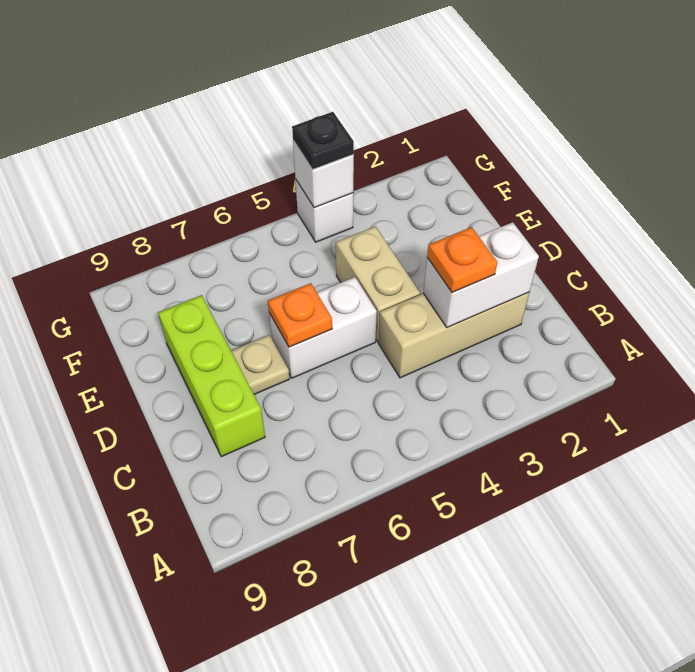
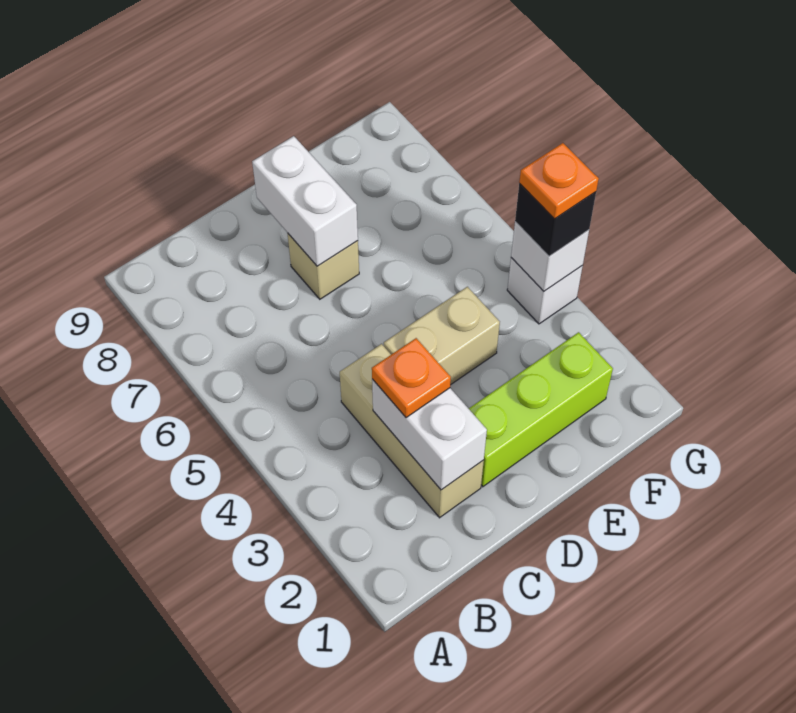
lime 1x3 brick [158,295,265,457] -> lime 1x3 brick moved to [469,332,613,487]
white 1x2 brick [269,277,377,378] -> white 1x2 brick moved to [252,136,358,266]
orange 1x1 plate [268,283,332,347] -> orange 1x1 plate moved to [519,143,599,219]
tan 1x1 plate [231,335,290,394] -> tan 1x1 brick [288,234,359,299]
black 1x1 plate [292,112,354,170] -> black 1x1 brick [515,184,596,256]

